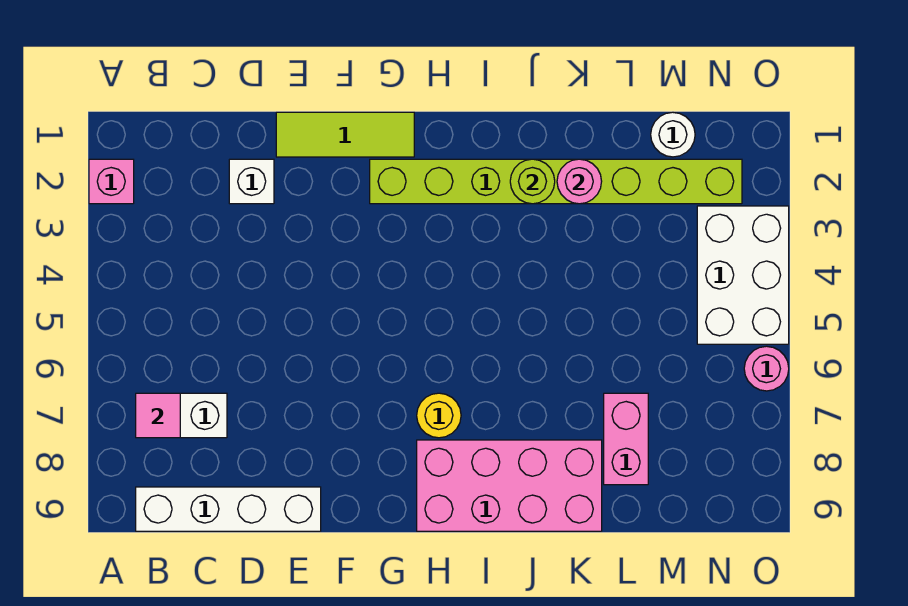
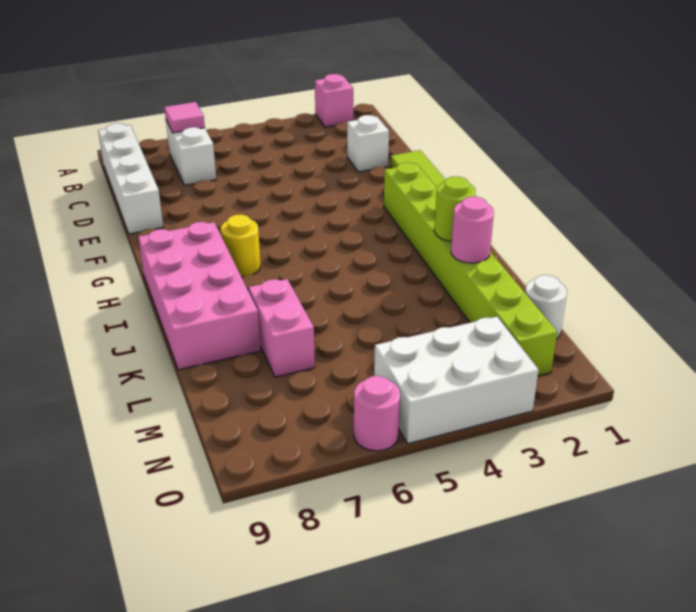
pink 1x2 brick [604,393,648,485] -> pink 1x2 brick turned to [248,279,315,377]

